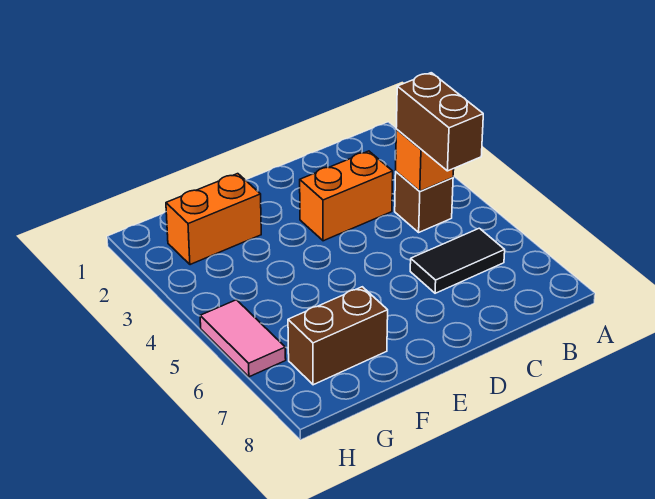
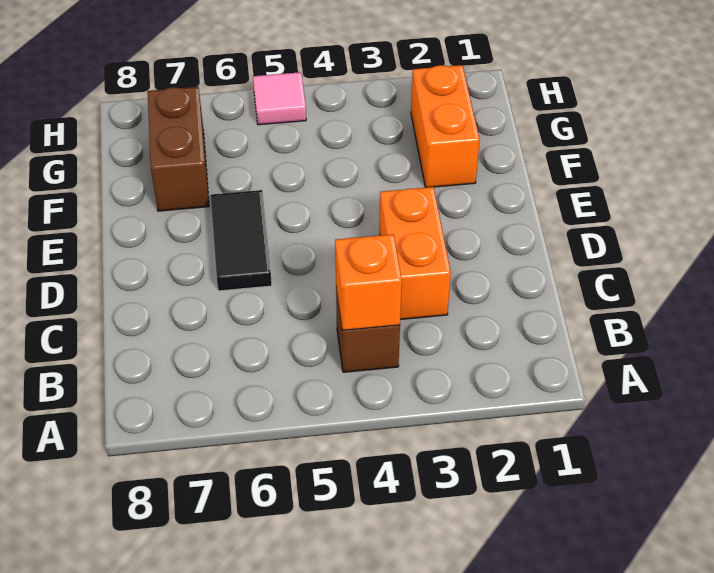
brown 1x2 brick [396,73,483,171] -> none
black 1x2 tile [410,228,505,293] -> black 1x2 tile moved to [210,190,272,291]
pink 1x2 tile [200,300,286,377] -> pink 1x1 tile [253,72,306,125]

